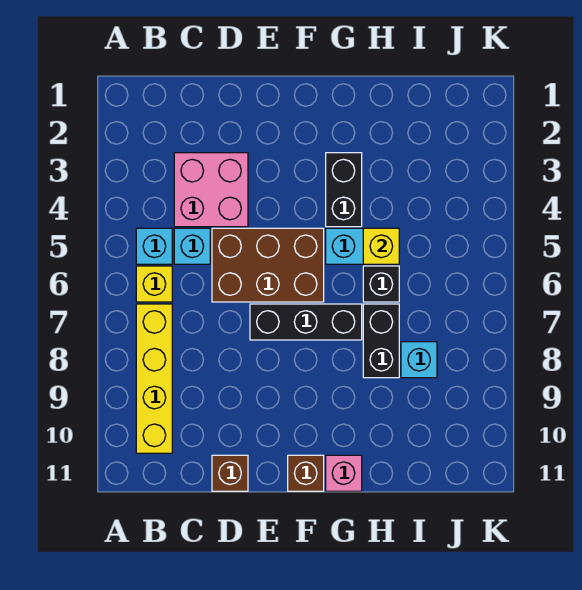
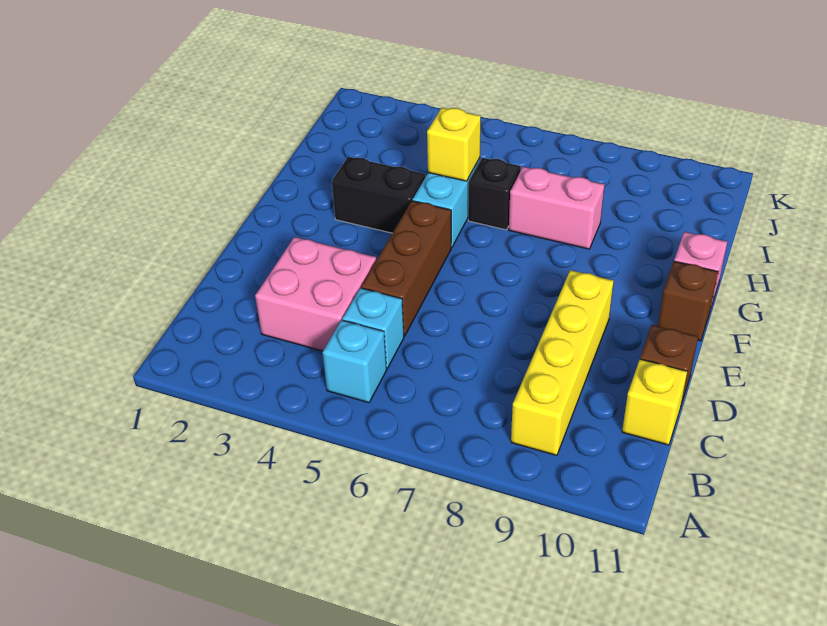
yellow 1x1 brick [136,266,172,302] -> yellow 1x1 brick moved to [622,359,687,445]
yellow 1x4 brick [136,304,172,453] -> yellow 1x4 brick turned to [511,270,614,455]
brown 2x3 brick [212,228,324,302] -> brown 1x3 brick [361,201,451,336]
black 1x3 brick [250,304,362,340] -> none
black 1x2 brick [363,304,399,378] -> pink 1x2 brick [509,167,604,249]
cyan 1x1 brick [401,342,437,378] -> none

